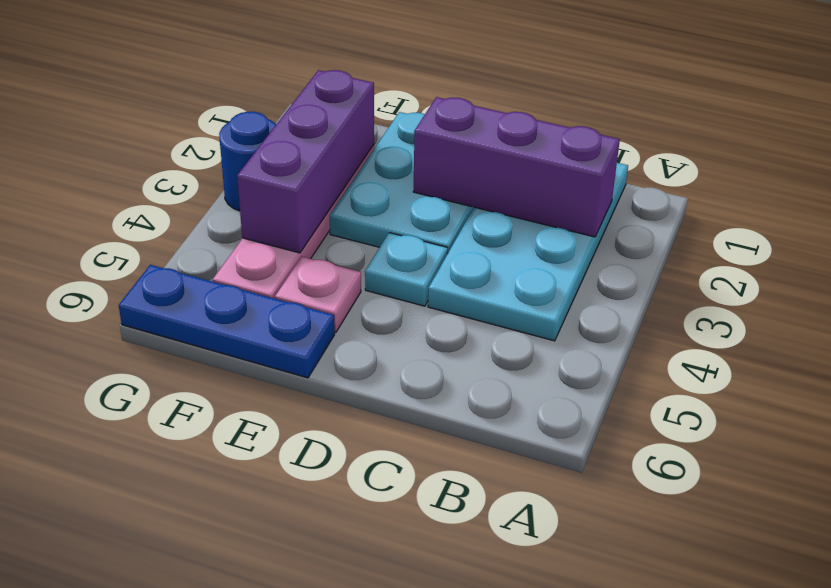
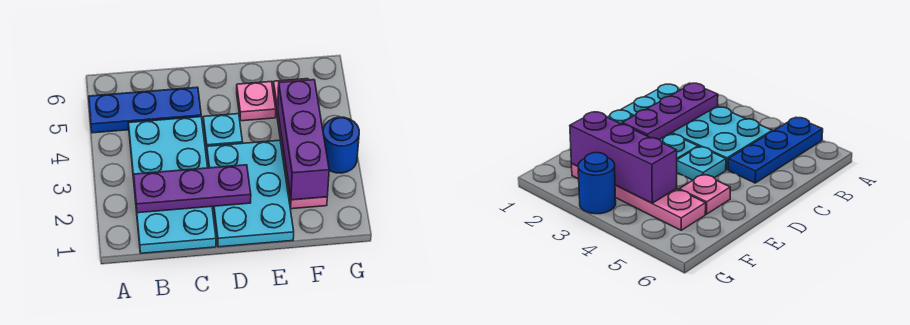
purple 1x3 brick [413,97,620,237] -> purple 1x3 plate [133,165,251,213]
blue 1x3 plate [119,265,335,378] -> blue 1x3 plate moved to [89,87,201,133]

